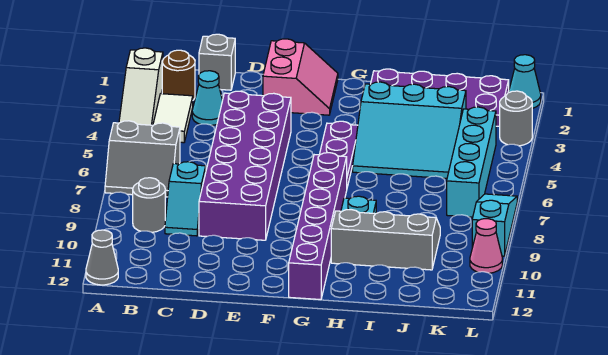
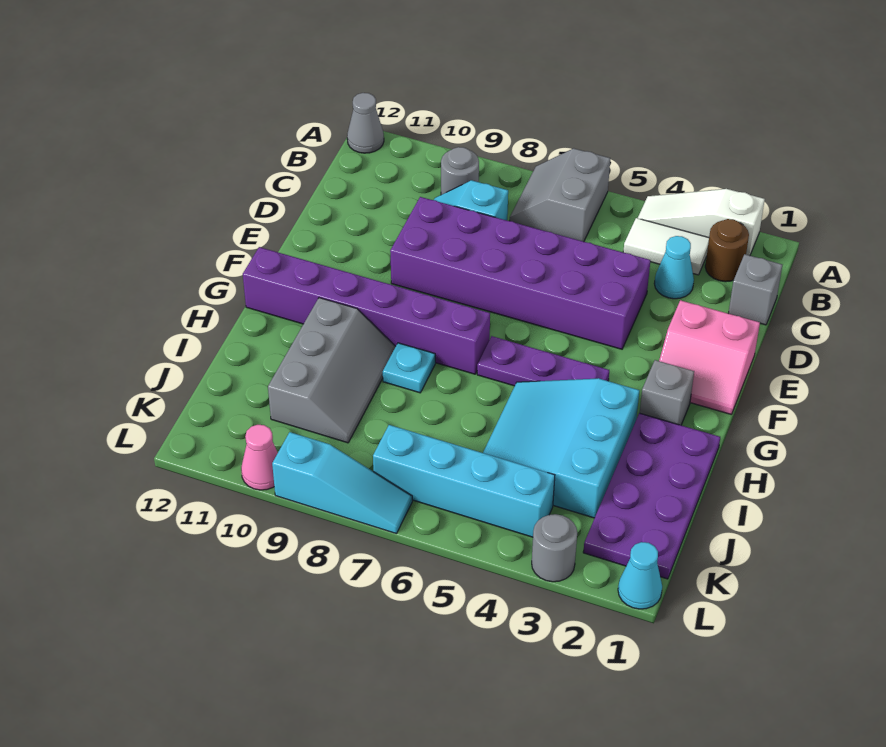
none -> grey 1x1 brick [640,360,694,425]

